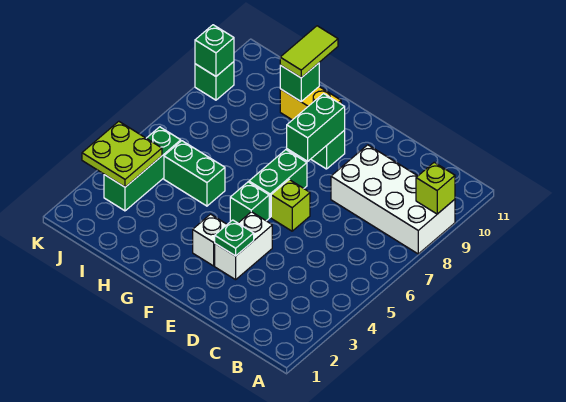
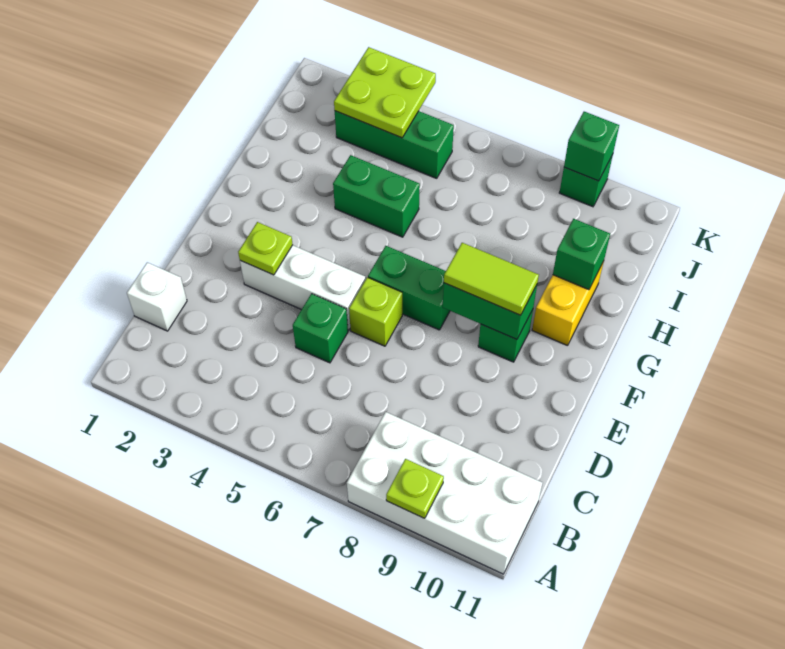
white 2x4 brick [331,145,455,254] -> white 2x4 brick turned to [347,412,542,574]
lime 1x1 brick [416,162,455,214] -> lime 1x1 plate [386,459,444,518]
white 1x2 brick [215,212,272,280] -> white 1x3 brick [240,245,366,330]
green 1x1 plate [215,220,254,256] -> lime 1x1 plate [238,222,293,275]
white 1x1 brick [193,214,227,266] -> white 1x1 brick moved to [127,262,187,331]
green 1x1 brick [230,182,269,223] -> green 1x1 brick moved to [293,294,348,363]
green 1x2 brick [164,141,225,206] -> green 1x2 brick turned to [333,155,420,237]
lime 1x2 tile [280,26,338,78] -> lime 1x2 tile moved to [444,243,539,315]

